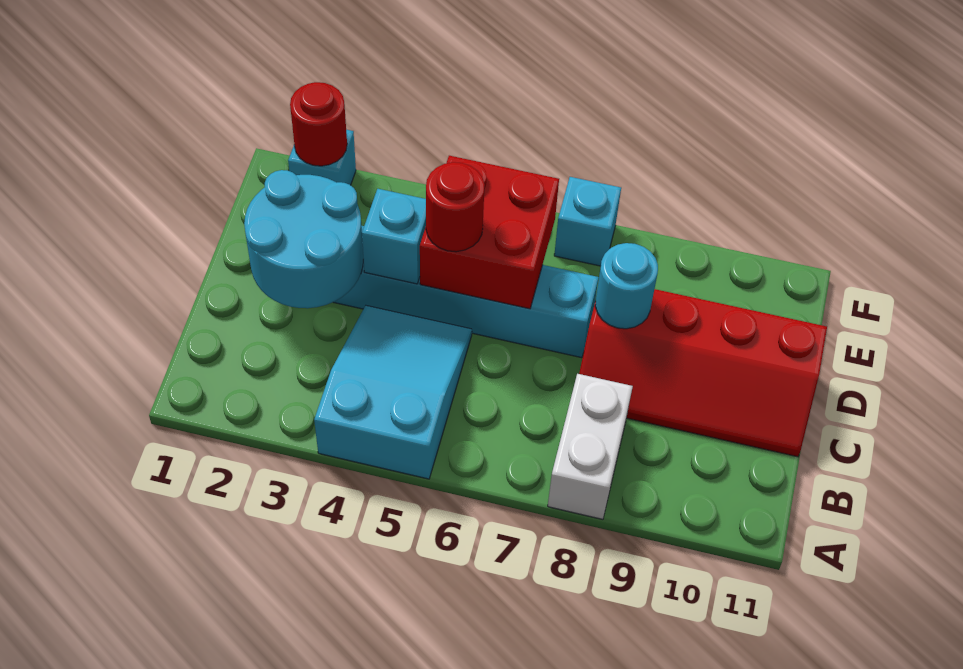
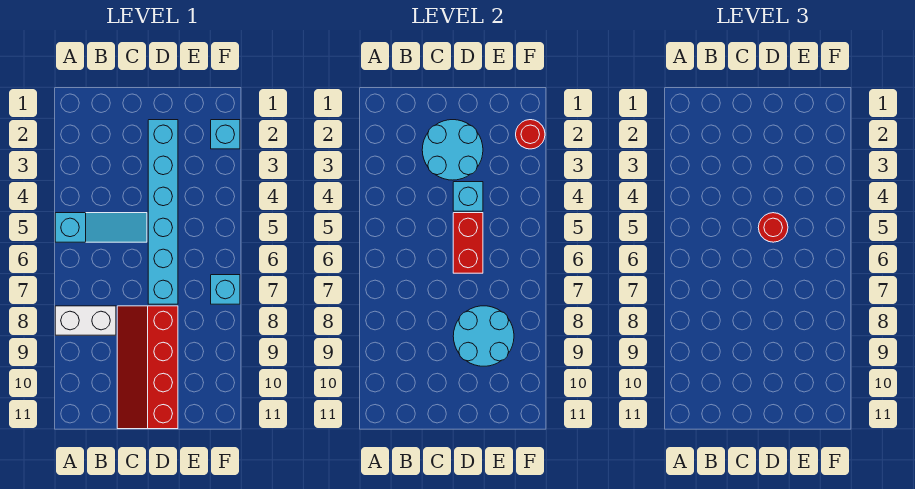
cyan 2x3 slope [314,306,472,479] -> cyan 1x3 slope [55,213,147,242]
red 2x2 brick [420,156,559,309] -> red 1x2 brick [453,213,483,273]
cyan 1x1 round brick [595,243,658,329] -> cyan 2x2 round brick [453,306,514,366]

